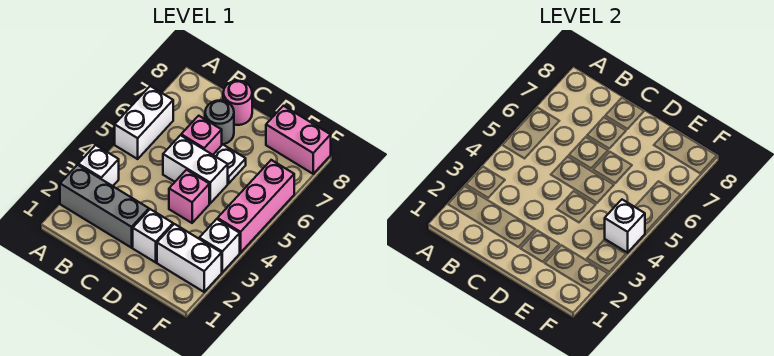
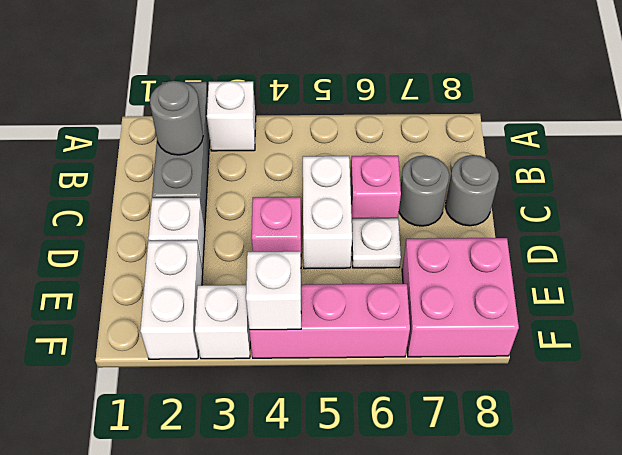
white 1x2 brick [115,86,173,159] -> none
none -> grey 1x1 round brick [150,81,203,155]
pink 1x1 round brick [223,81,252,125] -> grey 1x1 round brick [445,155,499,226]
pink 1x2 brick [266,106,331,174] -> pink 2x2 brick [402,238,519,357]

